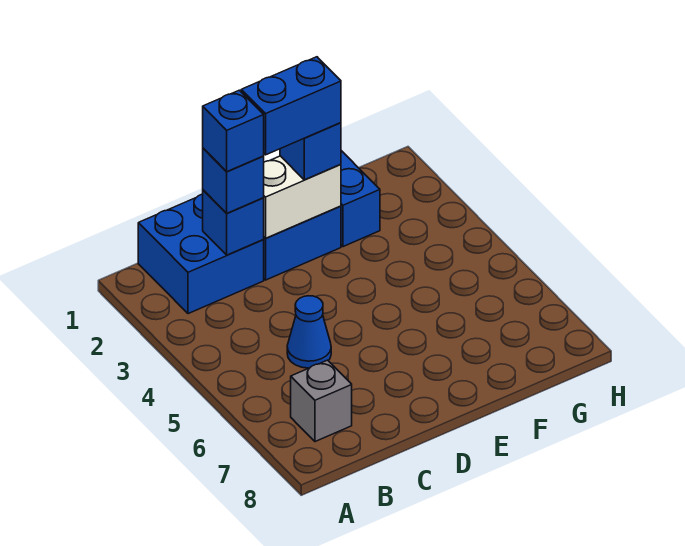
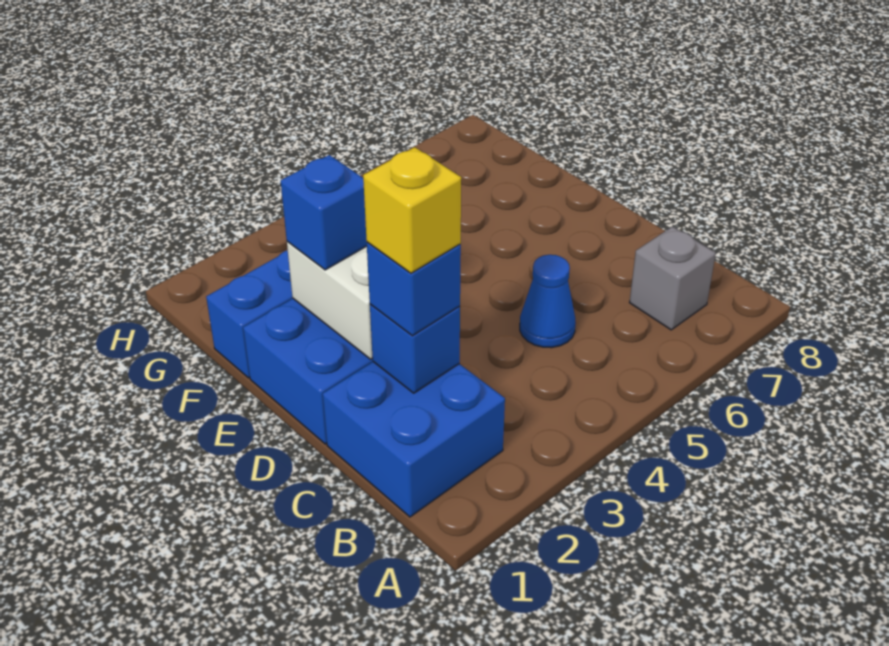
blue 1x1 brick [203,90,264,172] -> yellow 1x1 brick [363,147,461,273]
blue 1x2 brick [241,57,341,155] -> none

